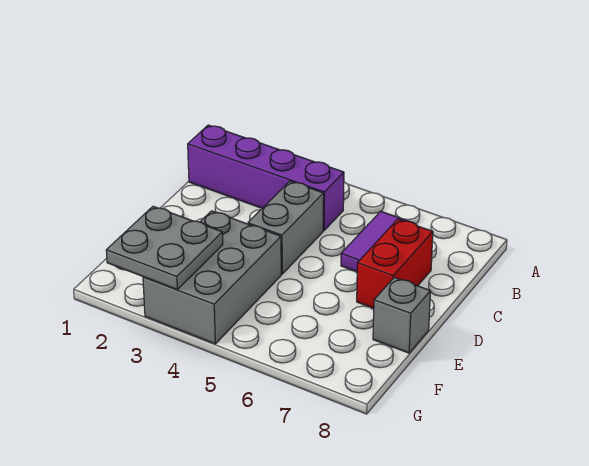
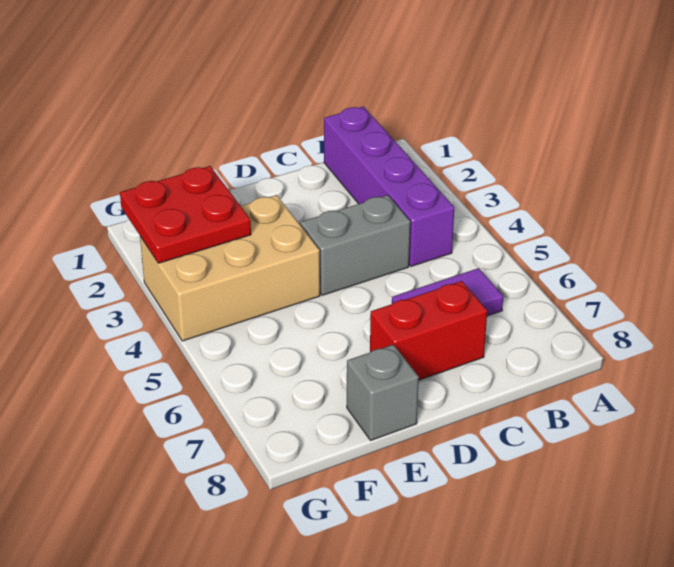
grey 2x3 brick [143,211,281,344] -> tan 2x3 brick [140,195,320,341]
grey 2x2 plate [106,206,223,290] -> red 2x2 plate [120,166,251,263]

